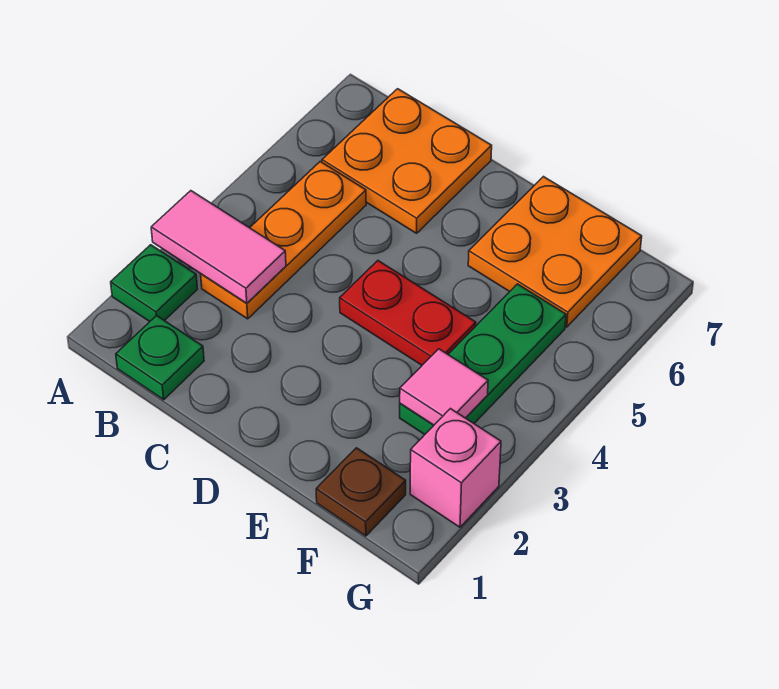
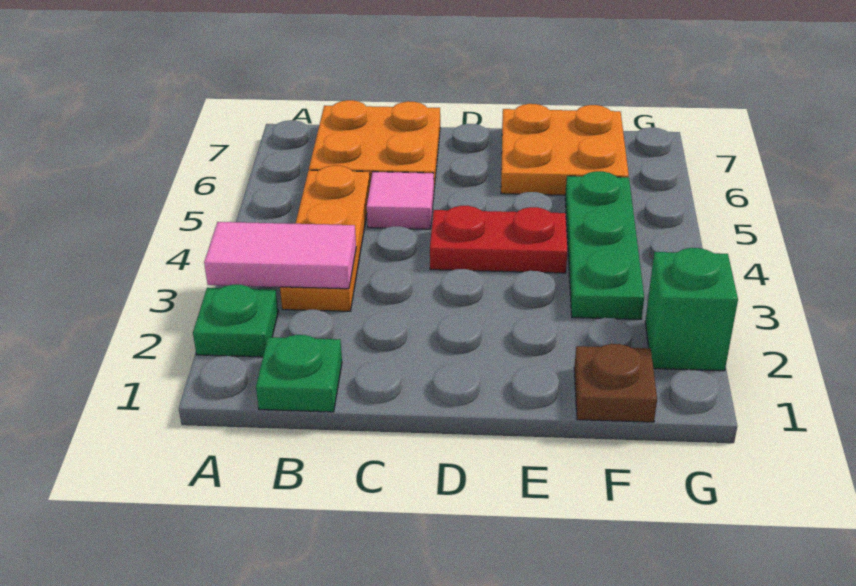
pink 1x1 tile [400,349,488,425] -> pink 1x1 tile moved to [367,172,434,229]
pink 1x1 brick [410,409,501,527] -> green 1x1 brick [645,248,738,371]

